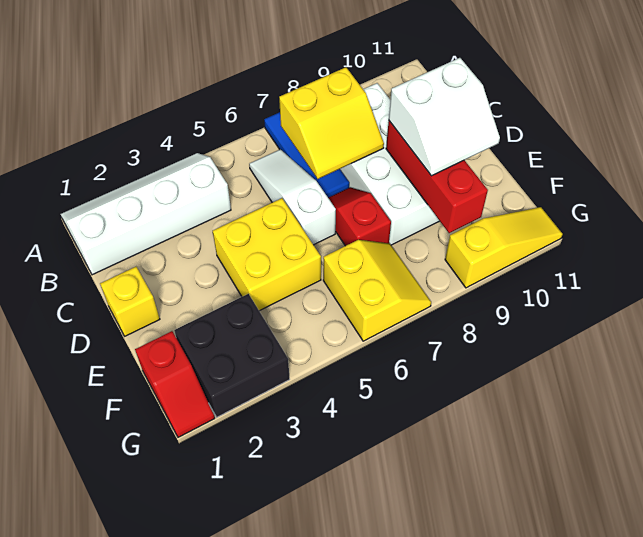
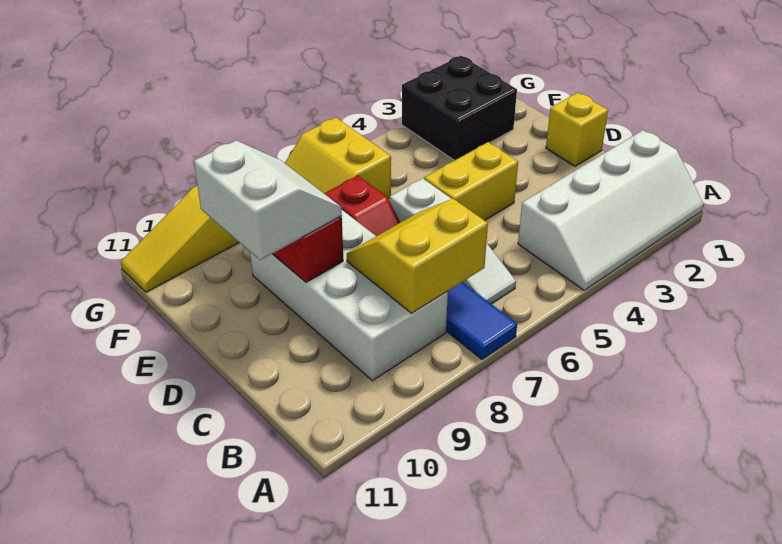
yellow 2x2 brick [213,198,321,311] -> yellow 1x2 brick [424,142,518,220]
white 2x2 slope [389,58,500,176] -> white 2x2 slope turned to [194,141,342,260]
red 1x2 slope [135,331,215,437] -> none

